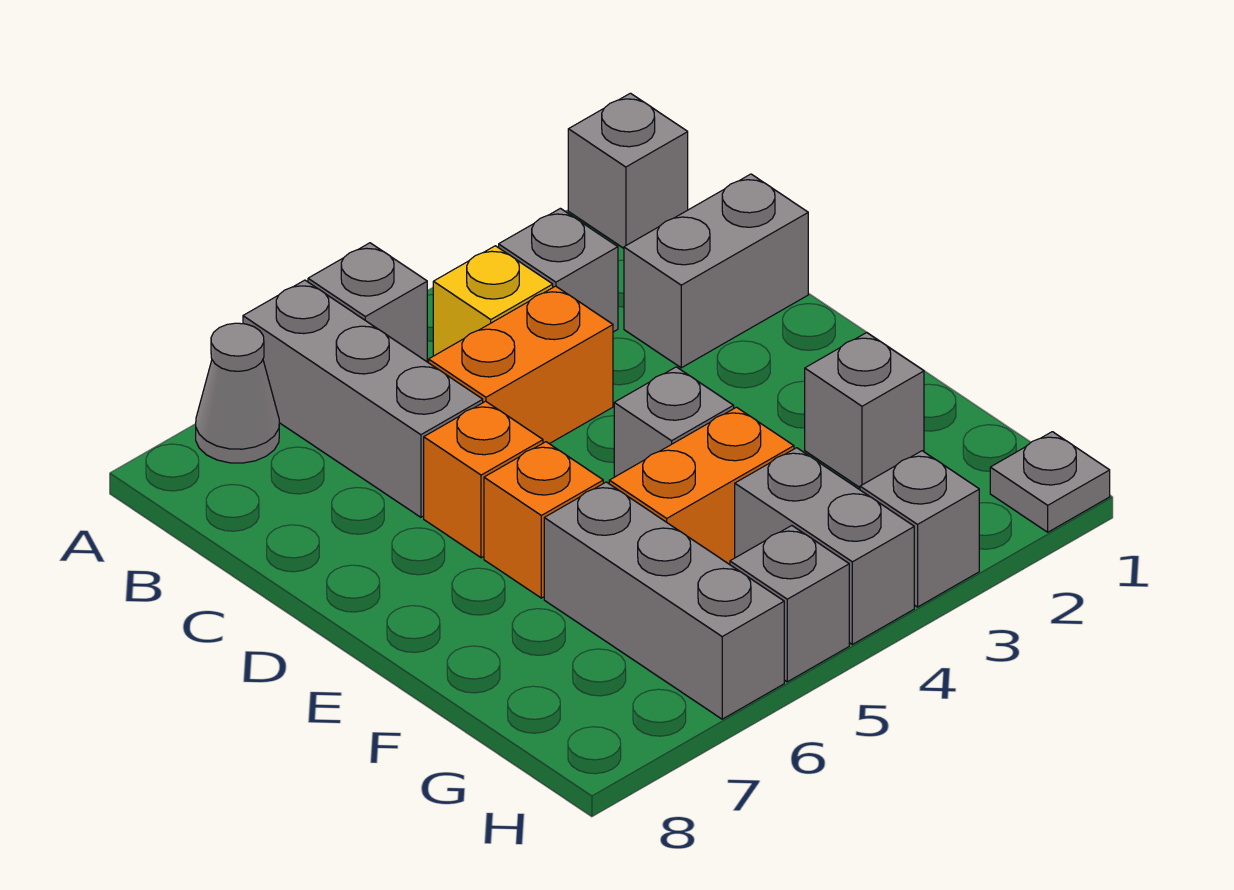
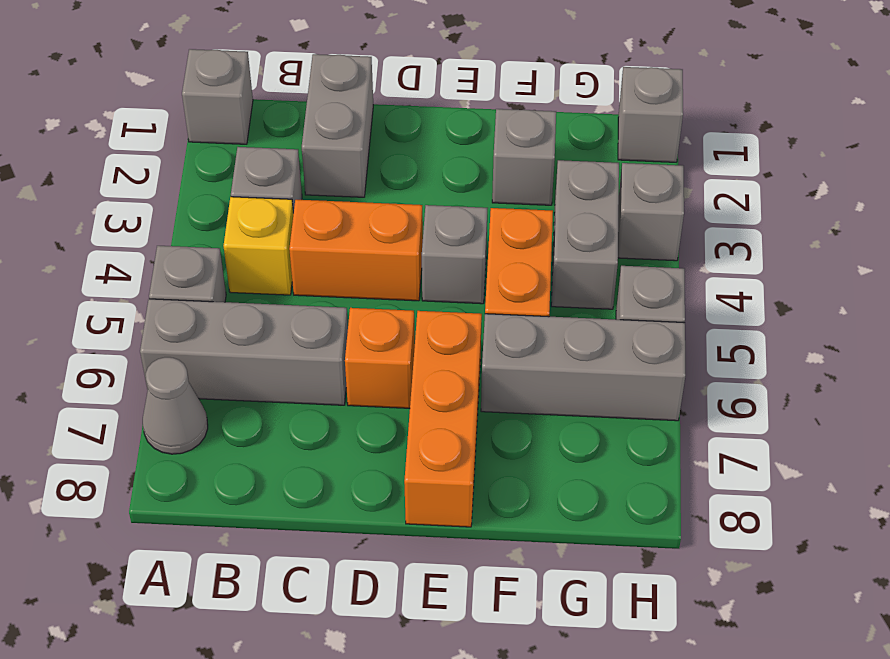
orange 1x2 brick [429,286,613,444] -> orange 1x2 brick turned to [289,200,423,301]
orange 1x1 brick [484,442,603,598] -> orange 1x3 brick [404,311,482,527]
grey 1x2 brick [735,448,914,644] -> grey 1x2 brick turned to [551,160,619,309]
grey 1x1 plate [990,432,1110,532] -> grey 1x1 brick [618,67,683,162]

